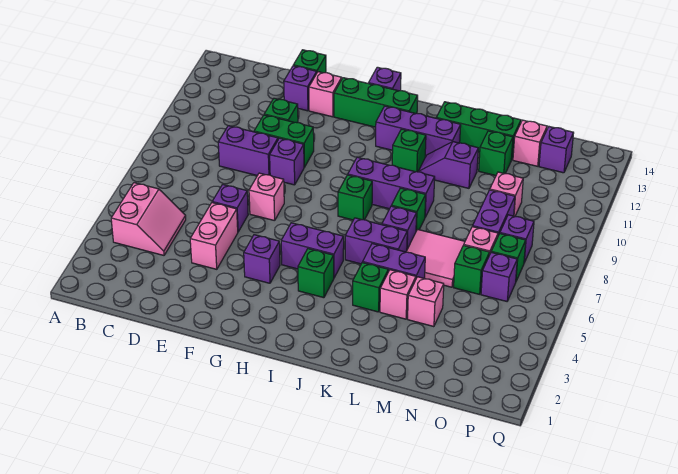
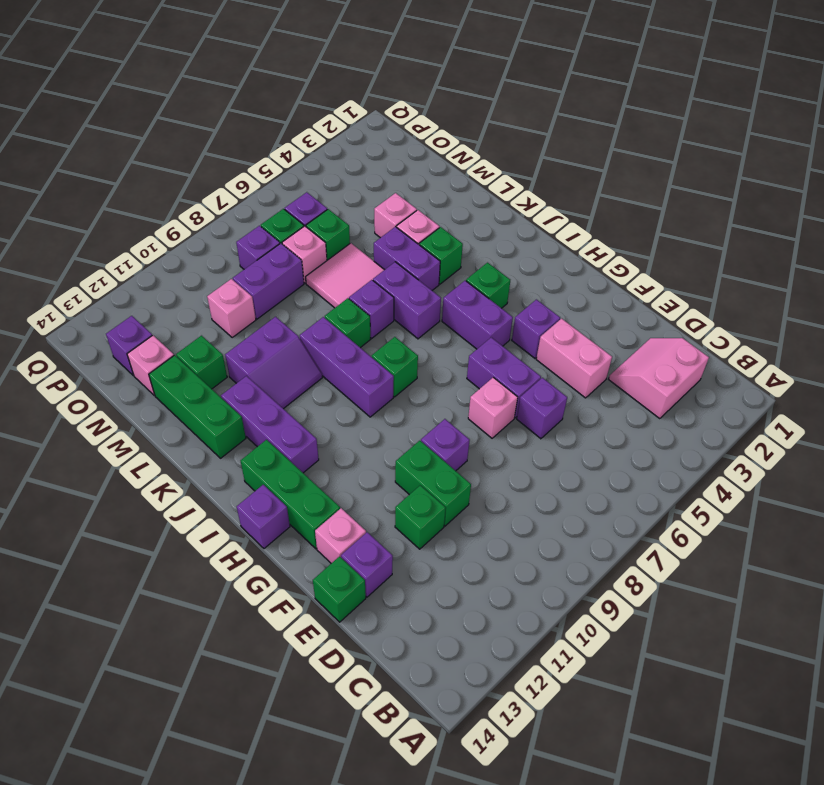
pink 2x2 slope [111,183,186,255] -> pink 2x2 slope moved to [609,338,709,419]
purple 1x2 brick [218,126,278,176] -> purple 1x2 brick moved to [467,337,541,418]
pink 1x2 brick [190,203,238,269] -> pink 1x2 brick turned to [536,319,612,398]
green 1x1 brick [392,129,426,172] -> none
purple 1x2 slope [418,142,478,188] -> purple 2x2 slope [225,317,322,409]

